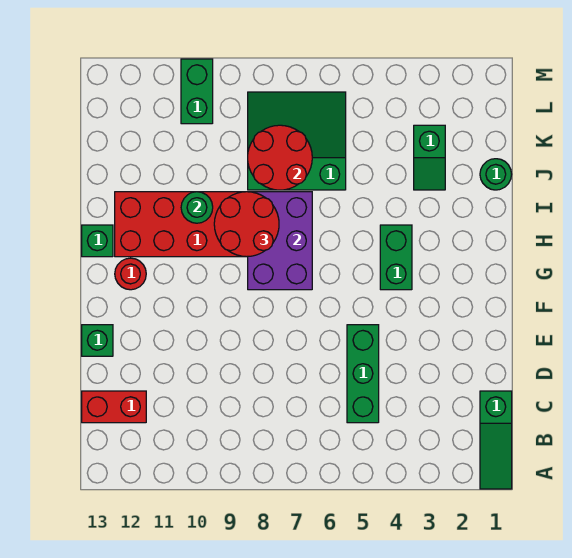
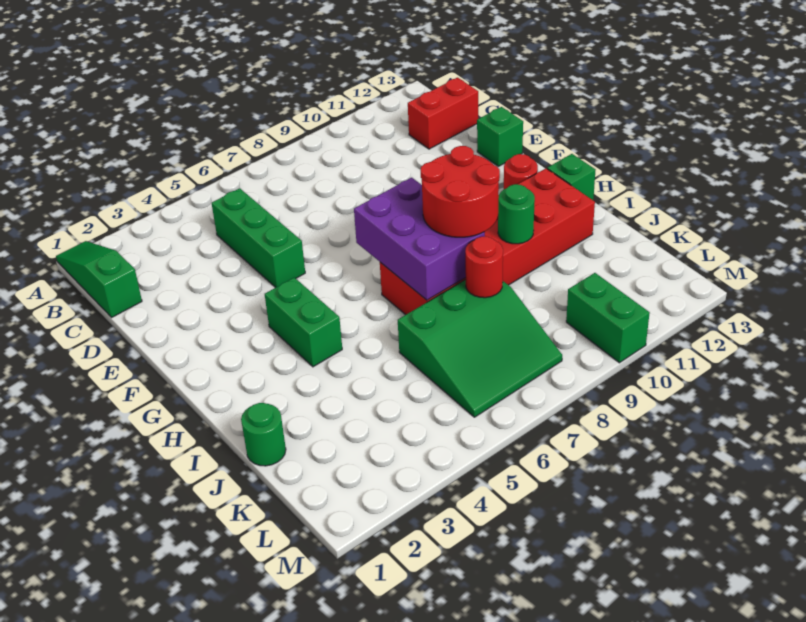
green 1x2 slope [414,125,445,190] -> none
red 2x2 round brick [248,125,312,190] -> red 1x1 round brick [465,236,503,298]

